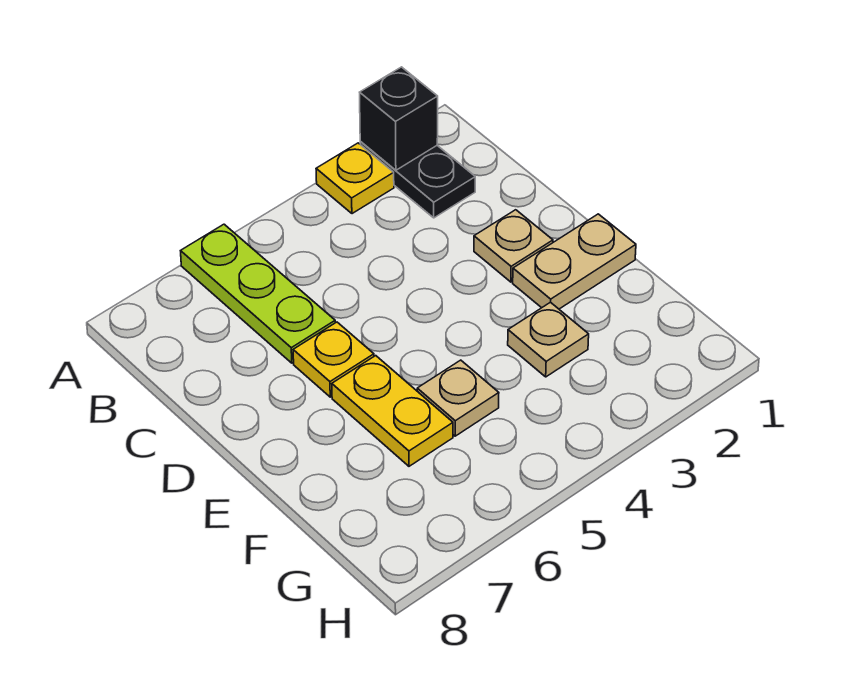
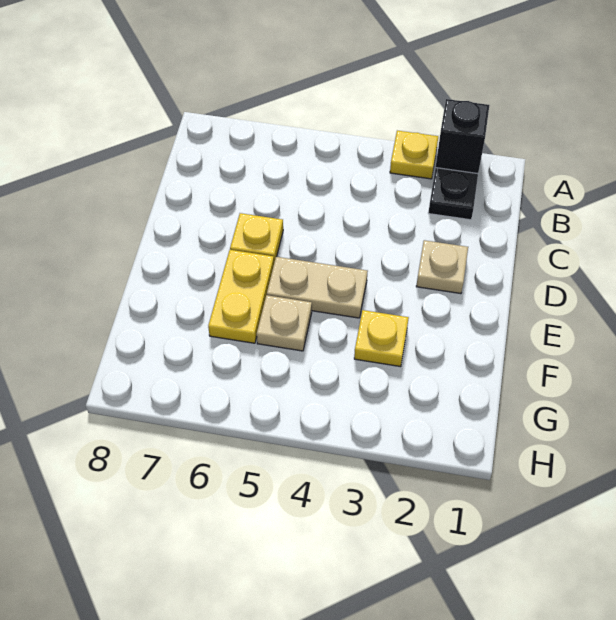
lime 1x3 plate [181,224,335,363] -> none
tan 1x2 plate [513,214,636,309] -> tan 1x2 plate moved to [267,257,368,318]
tan 1x1 plate [508,302,589,377] -> yellow 1x1 plate [354,310,409,367]

